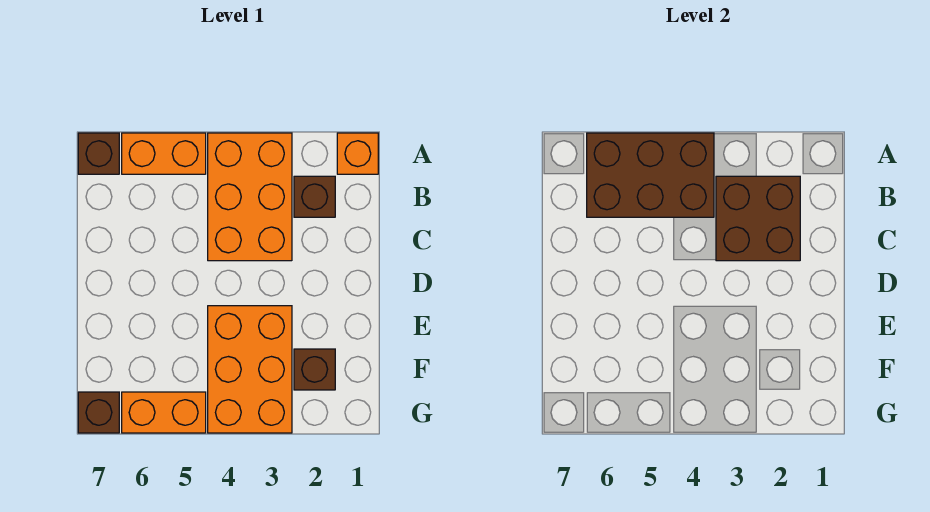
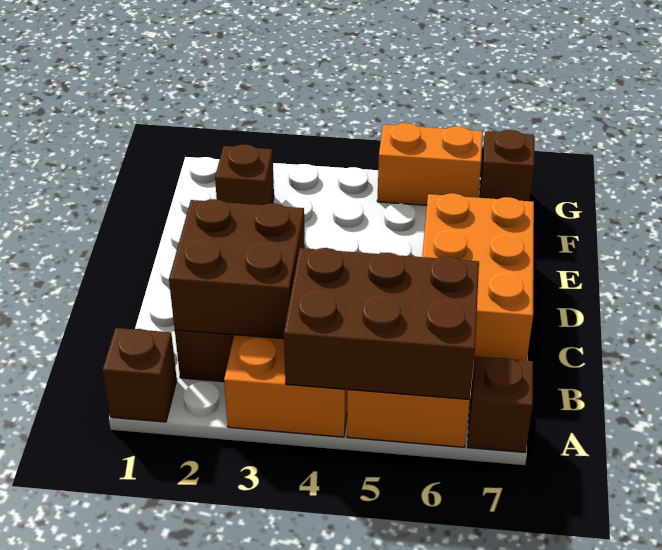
orange 1x1 brick [337,133,378,174] -> brown 1x1 brick [103,328,177,422]
orange 2x3 brick [208,306,292,433] -> orange 2x3 brick moved to [422,193,534,361]

